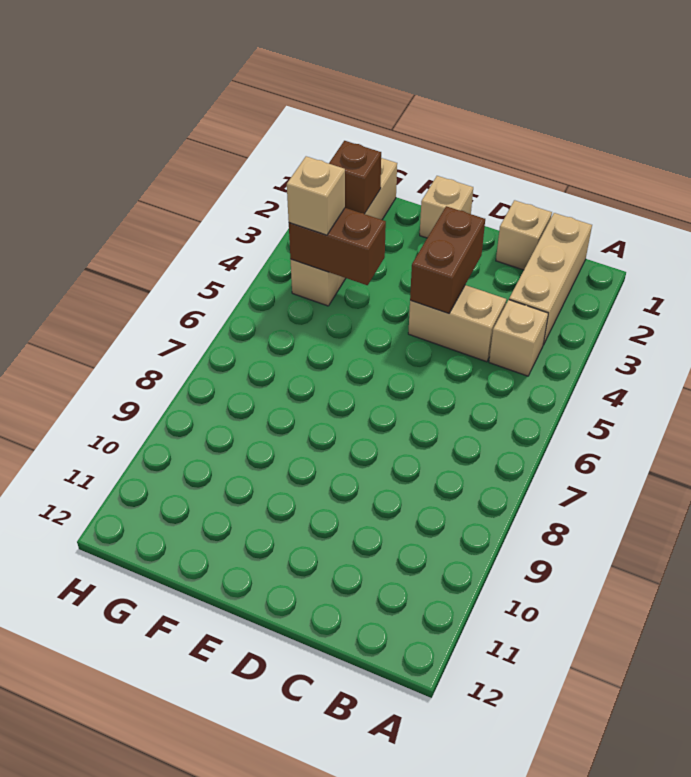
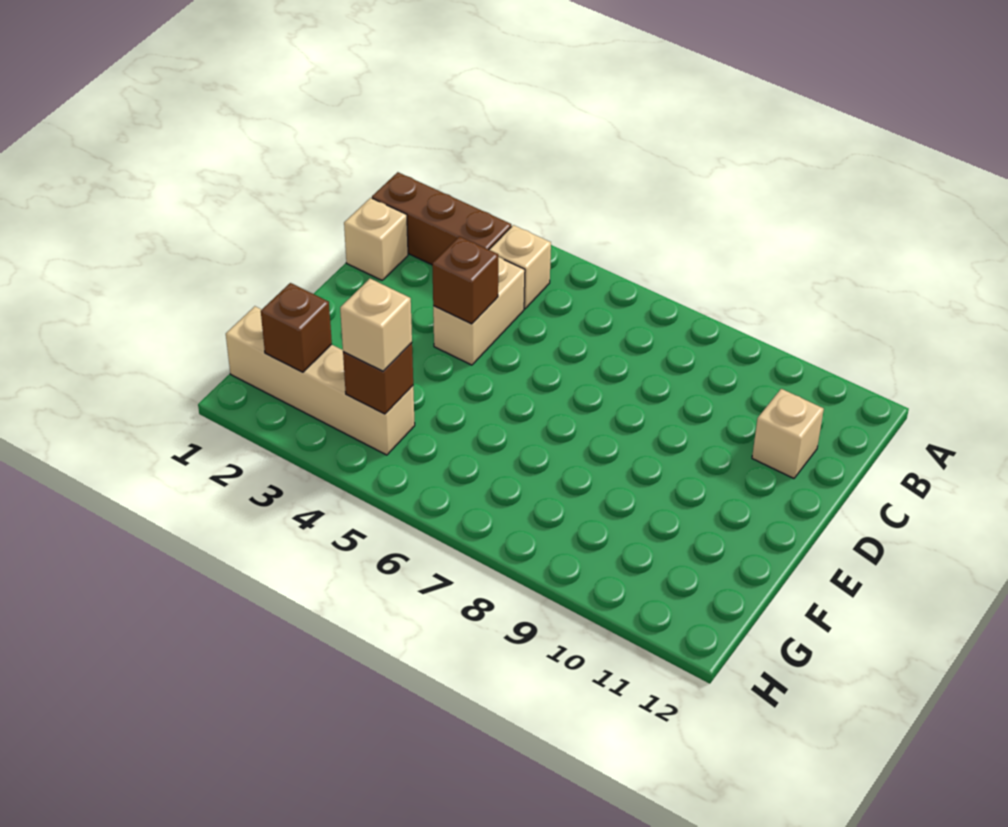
tan 1x3 brick [509,213,592,345] -> brown 1x3 brick [372,172,511,265]
brown 1x2 brick [410,206,485,313] -> brown 1x1 brick [432,236,498,324]
tan 1x1 brick [420,176,473,238] -> tan 1x1 brick moved to [752,389,824,478]
brown 1x2 brick [289,208,386,285] -> brown 1x1 brick [343,343,413,414]

